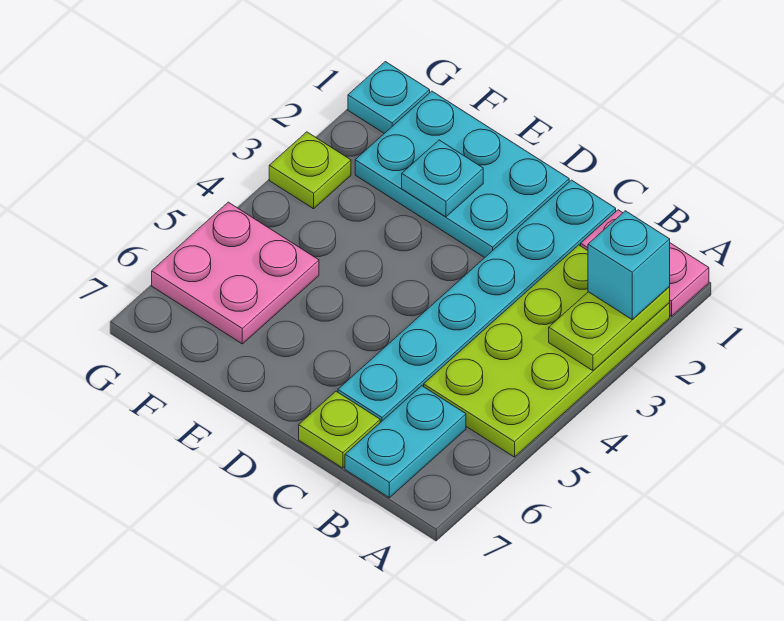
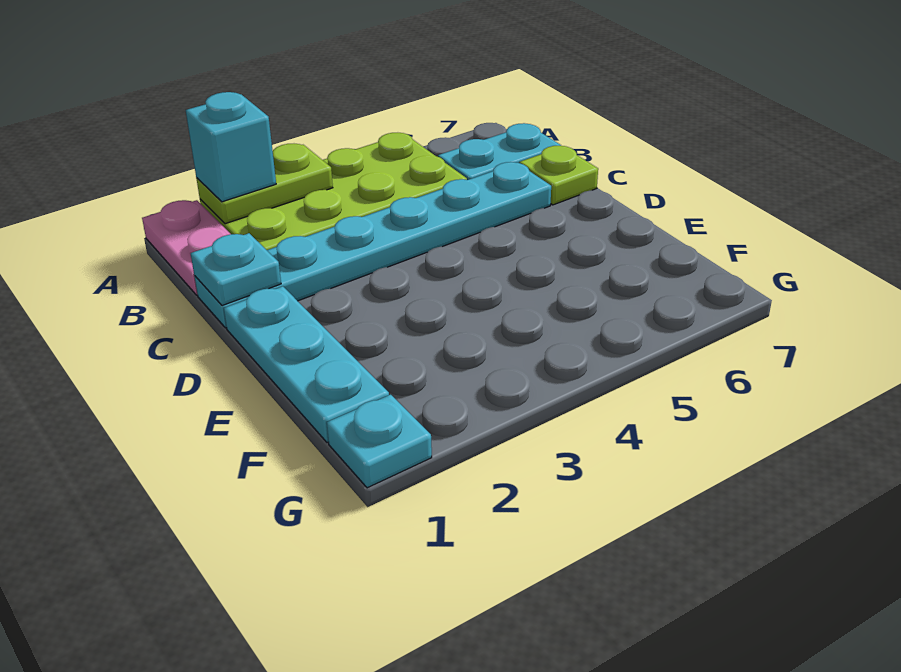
cyan 2x3 plate [355,91,569,258] -> cyan 1x3 plate [224,286,389,443]
cyan 1x1 plate [402,140,483,217] -> cyan 1x1 plate moved to [191,233,281,306]
pink 2x2 plate [152,202,319,344] -> none
lime 1x1 plate [269,132,351,209] -> none

